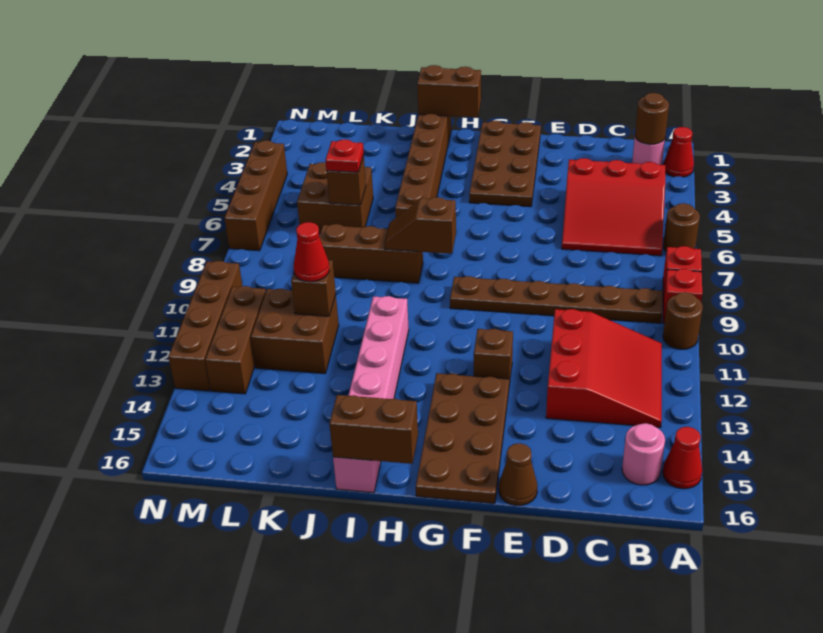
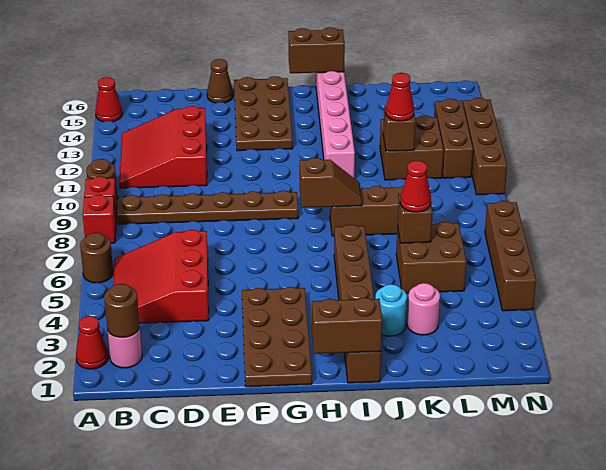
red 3x3 slope [562,158,665,256] -> red 3x3 slope turned to [113,230,209,323]
pink 1x1 round brick [622,423,665,485] -> pink 1x1 round brick moved to [407,283,440,335]
brown 1x1 brick [474,329,513,385] -> none
none -> cyan 1x1 round brick [375,284,407,336]
red 1x1 plate [325,139,364,172] -> red 1x1 cone [400,161,431,212]

